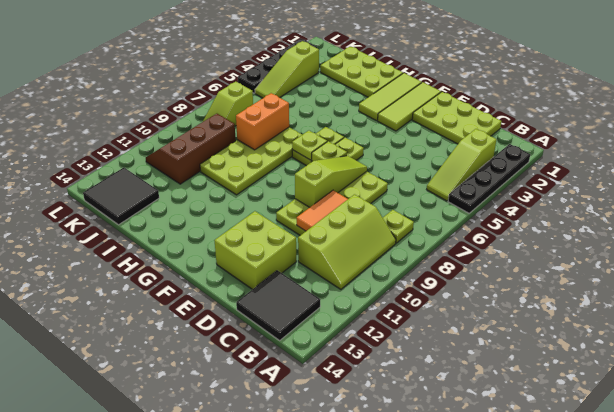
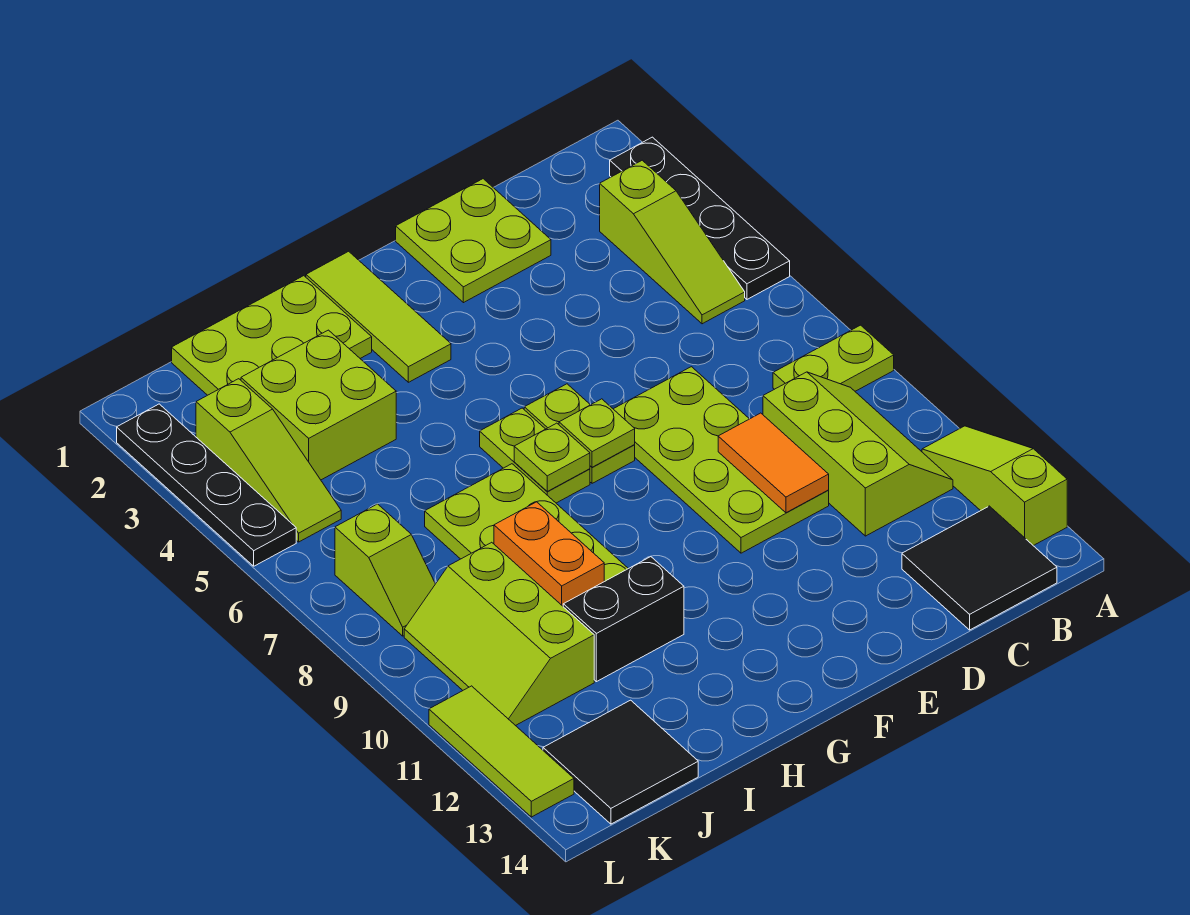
lime 1x1 plate [383,210,414,243] -> lime 1x2 plate [773,325,894,391]
lime 2x3 plate [412,92,502,144] -> lime 2x2 plate [396,179,551,303]
lime 2x2 brick [214,211,296,289] -> lime 2x2 brick moved to [241,330,396,480]
lime 1x3 slope [295,156,367,207] -> lime 1x3 slope moved to [922,426,1067,546]
lime 1x3 tile [378,82,441,131] -> lime 1x3 tile moved to [429,686,574,817]
none -> black 1x2 brick [563,557,684,682]
orange 1x2 brick [236,93,289,150] -> orange 1x2 brick moved to [494,502,604,606]
brown 2x3 slope [146,114,236,184] -> lime 2x3 slope [404,542,594,726]

